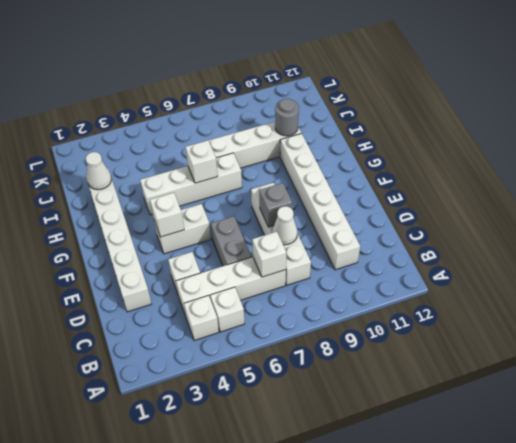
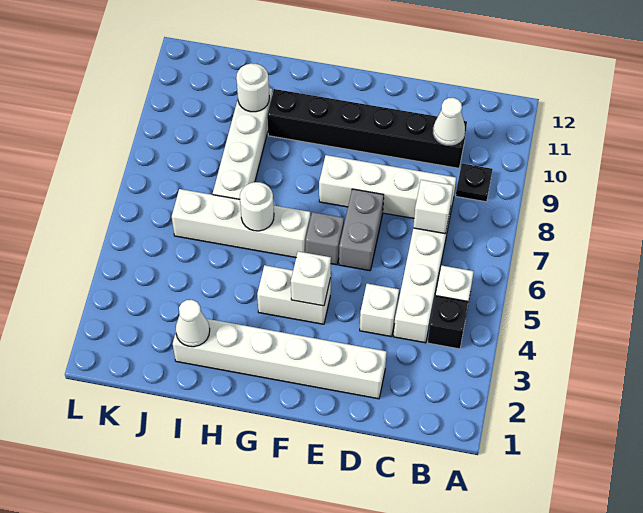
white 1x1 brick [184,295,219,341] -> black 1x1 brick [428,296,468,349]
none -> black 1x1 plate [456,164,493,202]
white 1x6 brick [280,133,360,270] -> black 1x6 brick [267,89,467,168]
grey 1x2 brick [211,216,251,266] -> grey 1x2 brick turned to [339,189,384,271]
white 1x1 cone [272,206,297,245] -> white 1x1 cone moved to [433,98,465,145]
grey 1x1 brick [259,183,292,227] -> grey 1x1 brick moved to [306,212,344,265]
white 1x2 brick [154,204,211,254] -> white 1x2 brick turned to [257,265,331,324]
white 1x4 brick [140,153,242,215] -> white 1x4 brick turned to [172,189,311,258]
white 1x1 brick [185,140,218,183] -> white 1x1 round brick [240,182,274,231]
grey 1x1 round brick [275,99,299,136] -> white 1x1 round brick [236,63,269,112]

